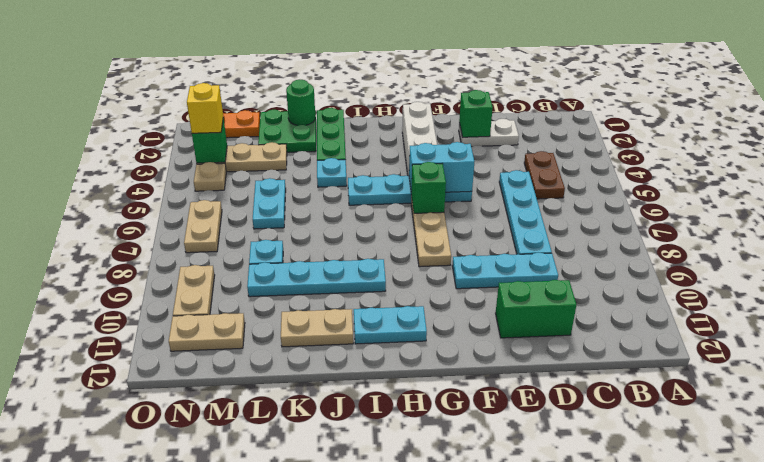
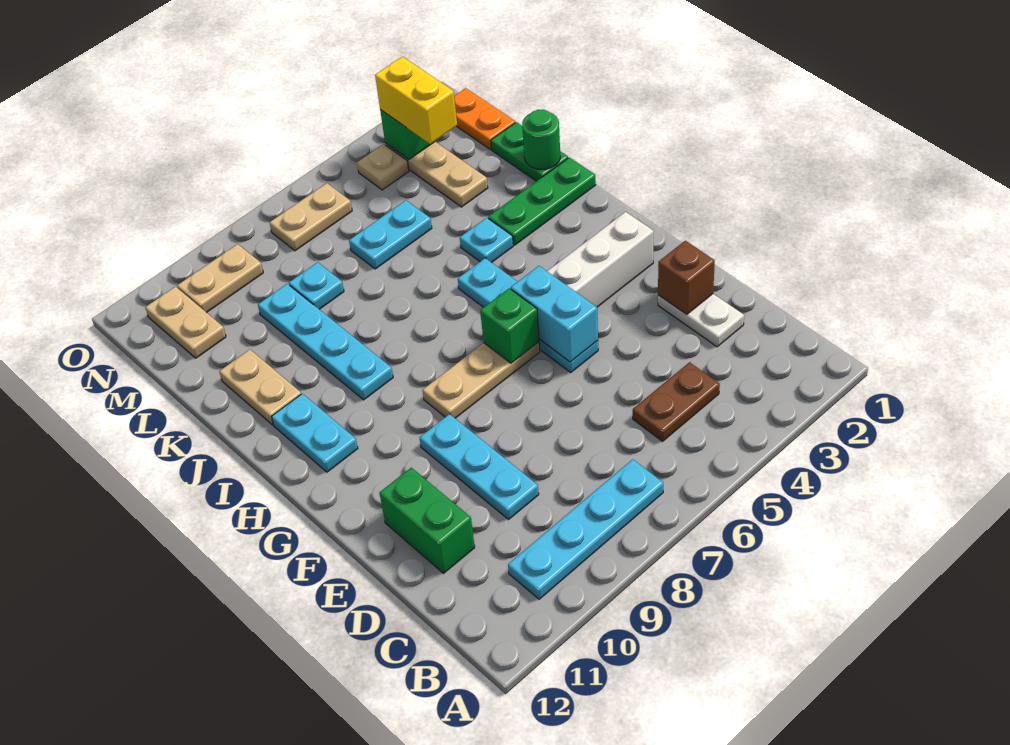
cyan 1x4 plate [499,170,552,254] -> cyan 1x4 plate moved to [508,459,663,599]
green 1x1 brick [459,90,493,137] -> brown 1x1 brick [658,241,715,314]
green 2x2 plate [258,110,316,152] -> green 1x2 plate [491,122,568,181]
yellow 1x1 brick [187,83,223,133] -> yellow 1x2 brick [375,57,457,144]

